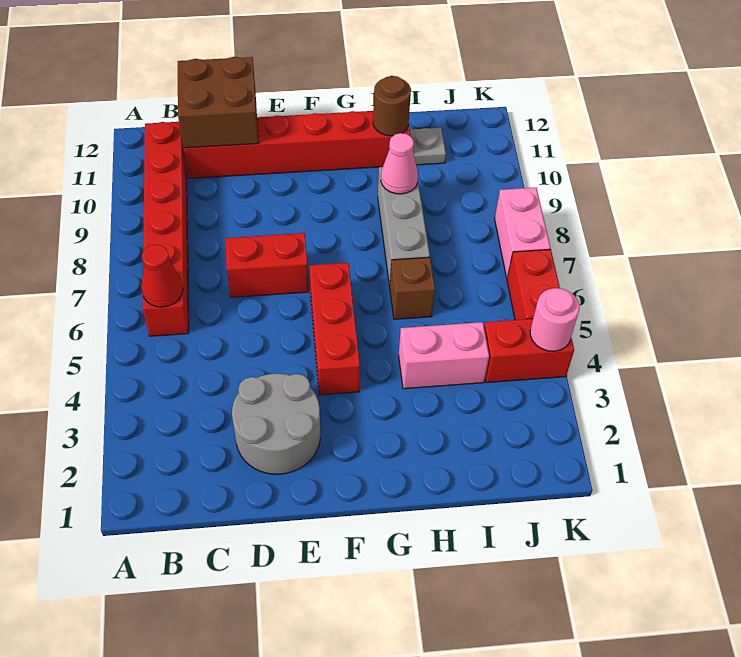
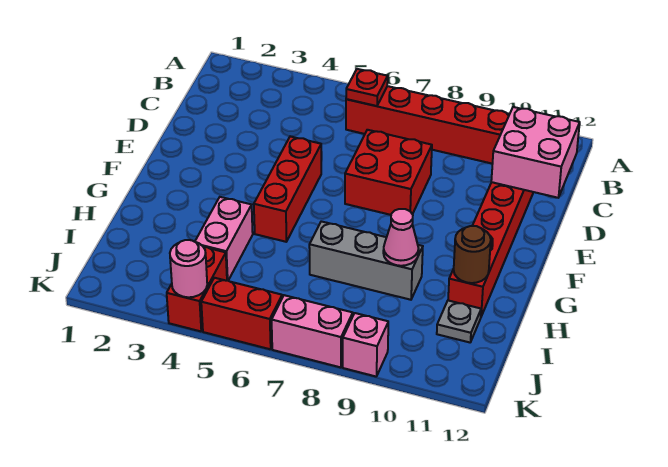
red 1x1 cone [142,245,183,307] -> red 1x1 plate [346,69,388,106]
brown 2x2 brick [178,57,259,148] -> pink 2x2 brick [491,107,580,198]
grey 2x2 round brick [232,374,320,474] -> none
red 1x2 brick [225,233,308,297] -> red 2x2 brick [345,130,432,215]
red 1x3 brick [310,263,360,395] -> red 1x3 brick turned to [254,137,321,242]
brown 1x1 brick [390,257,435,319] -> none
none -> pink 1x1 brick [343,313,388,376]

